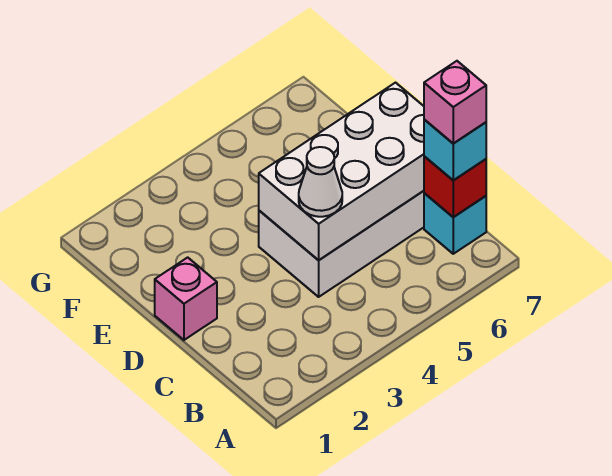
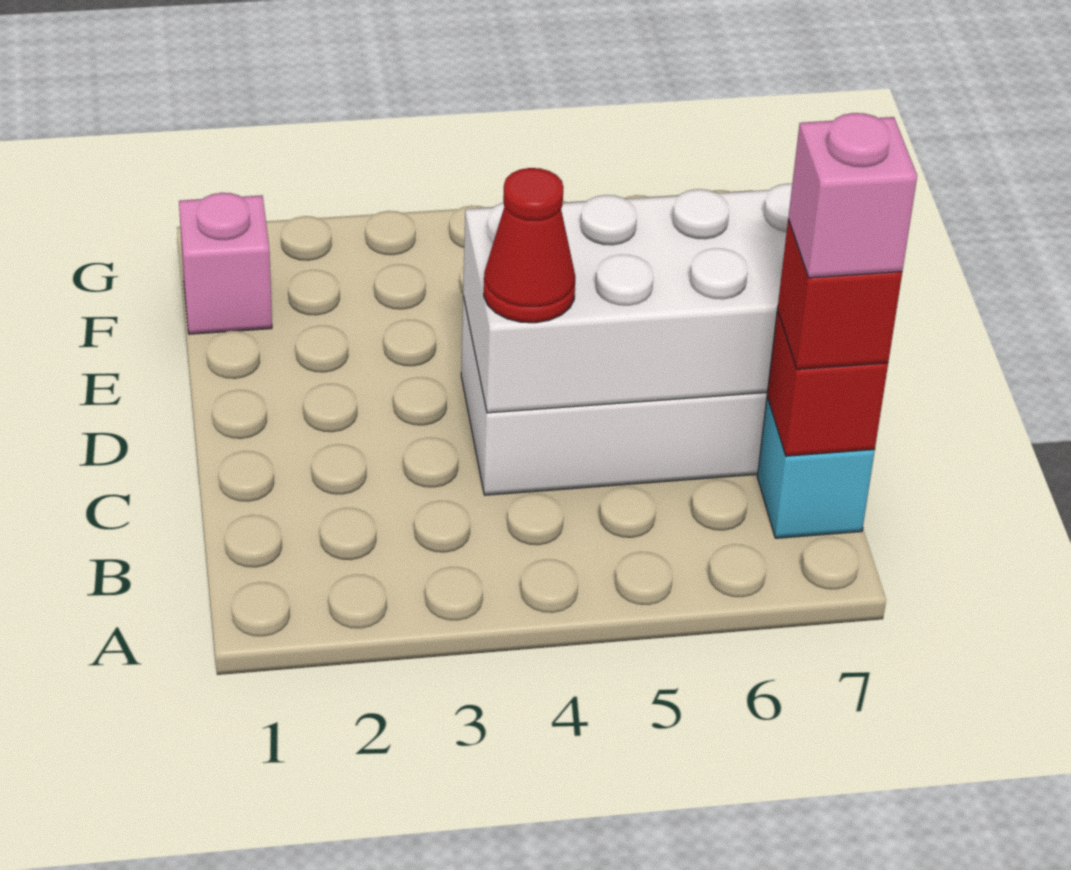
cyan 1x1 brick [424,120,486,180] -> red 1x1 brick [777,219,902,369]
white 1x1 cone [299,147,342,217] -> red 1x1 cone [484,168,575,323]
pink 1x1 brick [155,257,217,340] -> pink 1x1 brick moved to [179,193,272,334]

